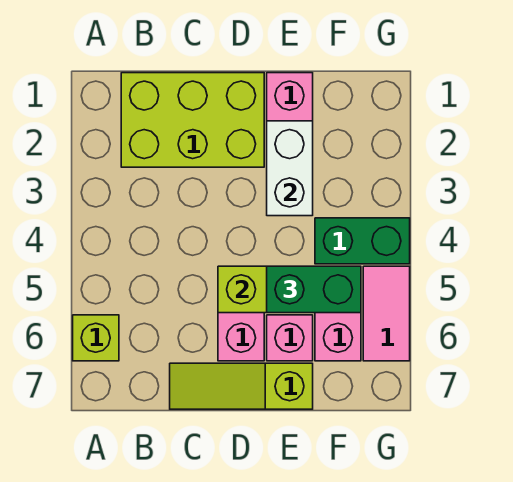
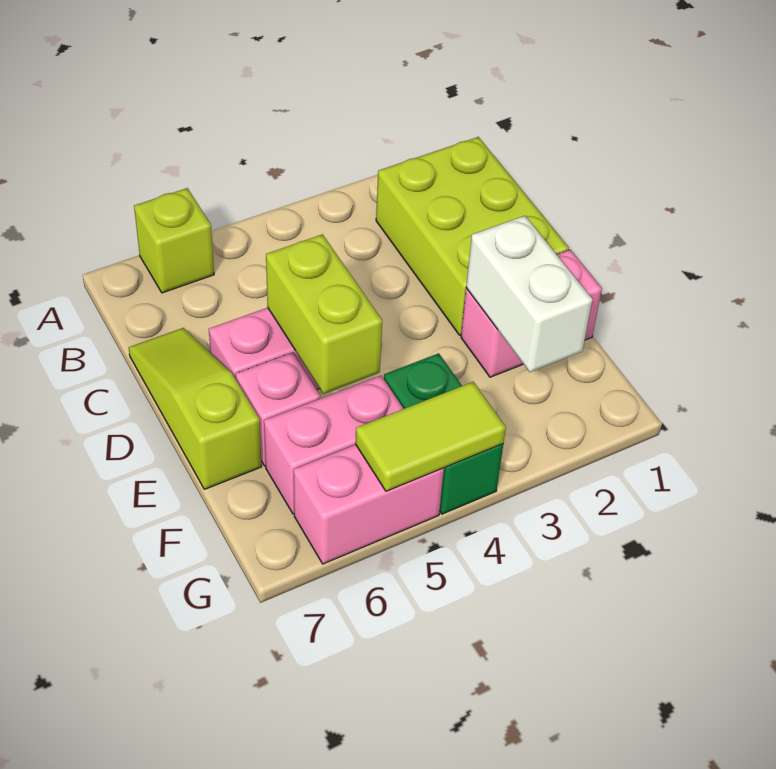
white 1x2 brick [267,121,313,216] -> white 1x2 brick turned to [466,216,593,372]
green 1x2 brick [267,266,361,313] -> none
none -> lime 1x2 tile [355,382,506,491]
pink 1x2 tile [363,266,410,361] -> pink 1x2 brick [294,445,444,564]

